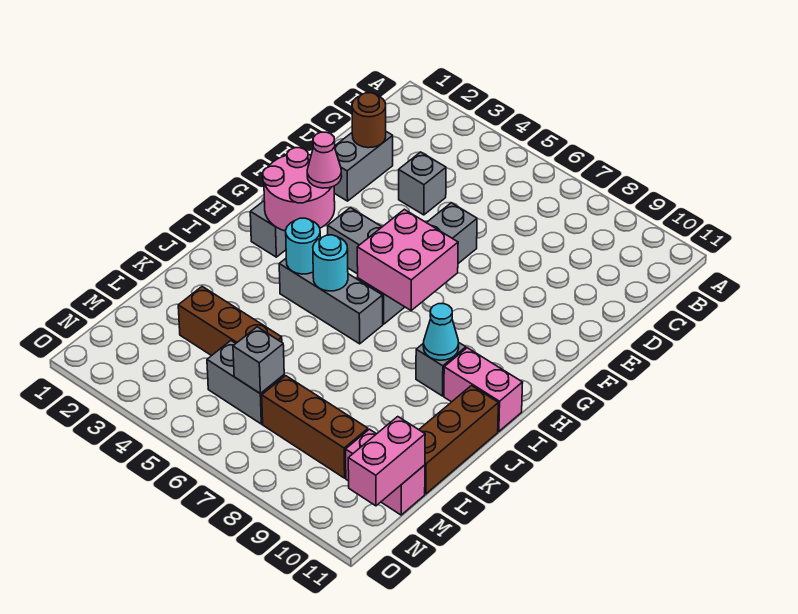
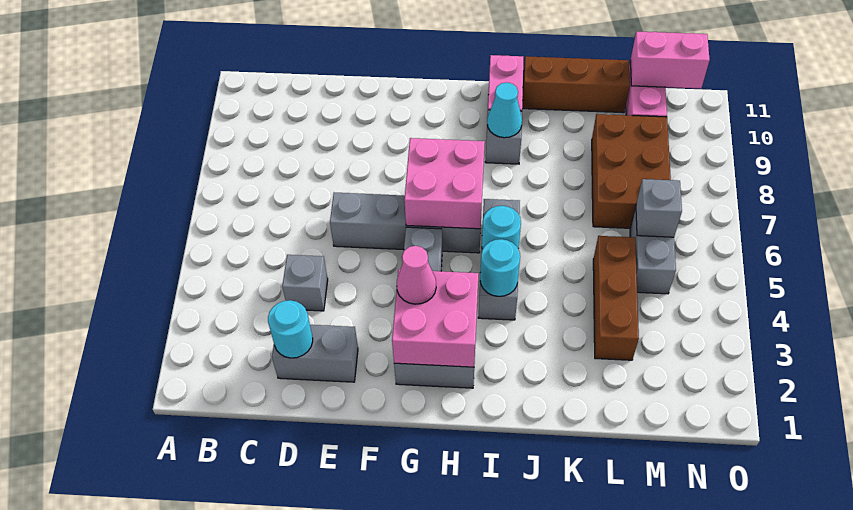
brown 1x1 round brick [352,93,386,148] -> cyan 1x1 round brick [268,300,313,358]
pink 2x2 round brick [263,148,335,231] -> pink 2x2 brick [392,269,479,367]
brown 1x3 brick [262,376,368,478] -> brown 2x3 brick [592,114,671,228]

